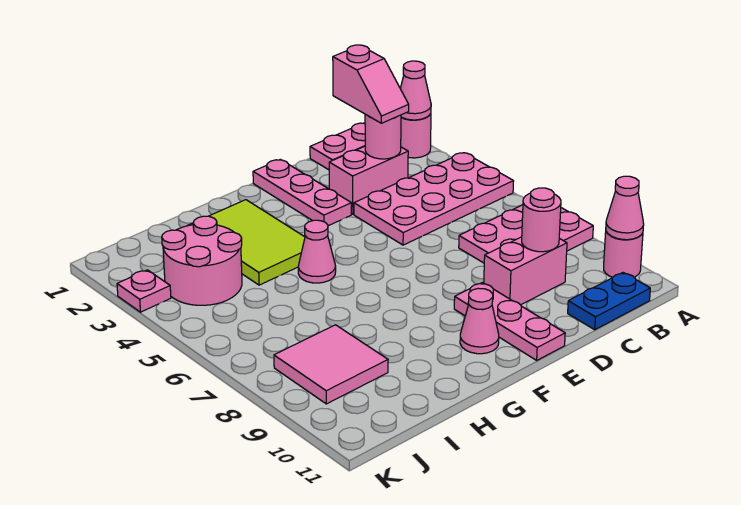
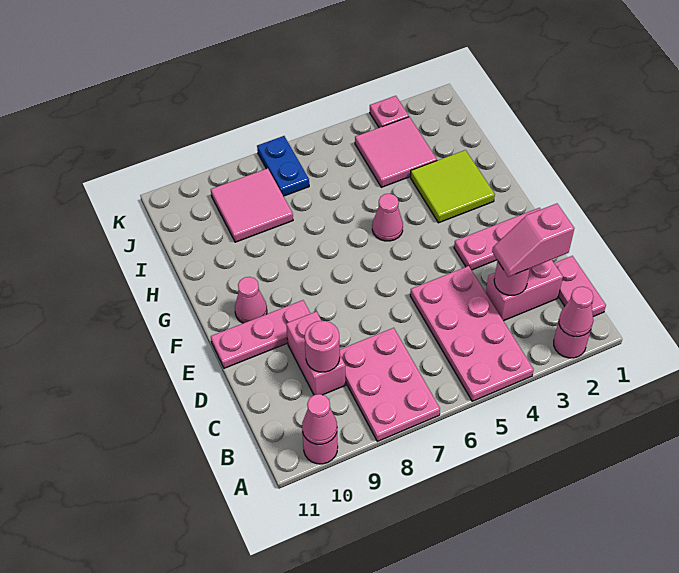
blue 1x2 plate [568,273,650,330] -> blue 1x2 plate moved to [257,136,309,196]
pink 1x2 brick [329,146,408,214] -> pink 1x2 brick turned to [486,260,563,321]
lime 2x3 tile [188,200,305,285] -> lime 2x2 tile [410,150,495,223]
pink 2x2 round brick [162,216,242,305] -> pink 2x2 tile [355,117,437,187]

